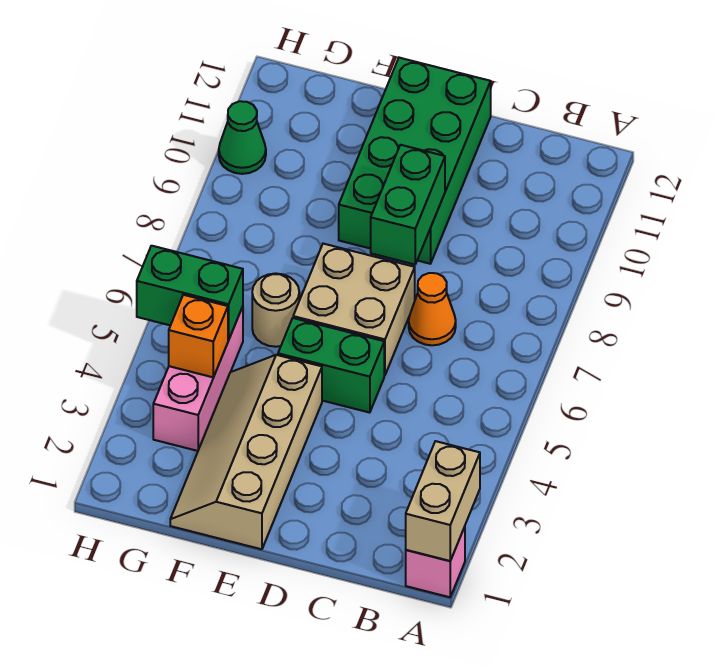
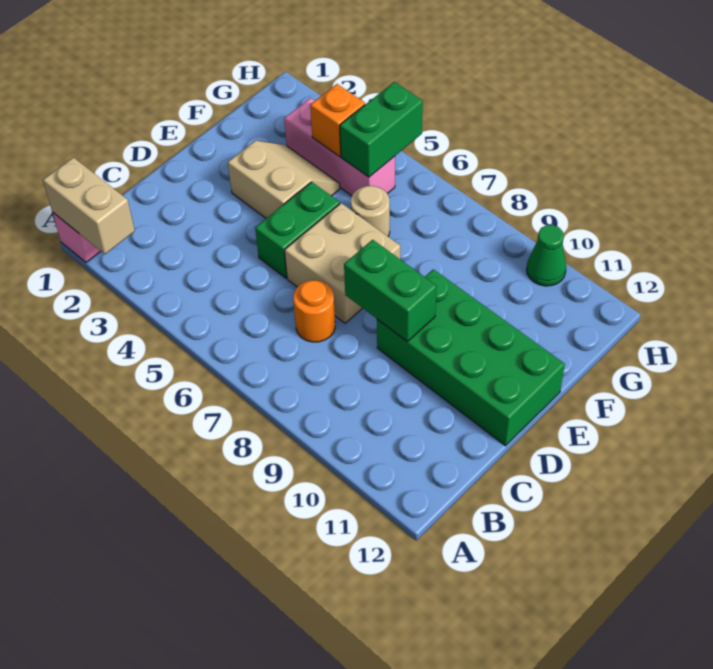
orange 1x1 cone [409,273,456,345] -> orange 1x1 round brick [293,280,335,342]
tan 2x4 slope [170,355,322,549] -> tan 2x2 slope [228,140,340,218]

